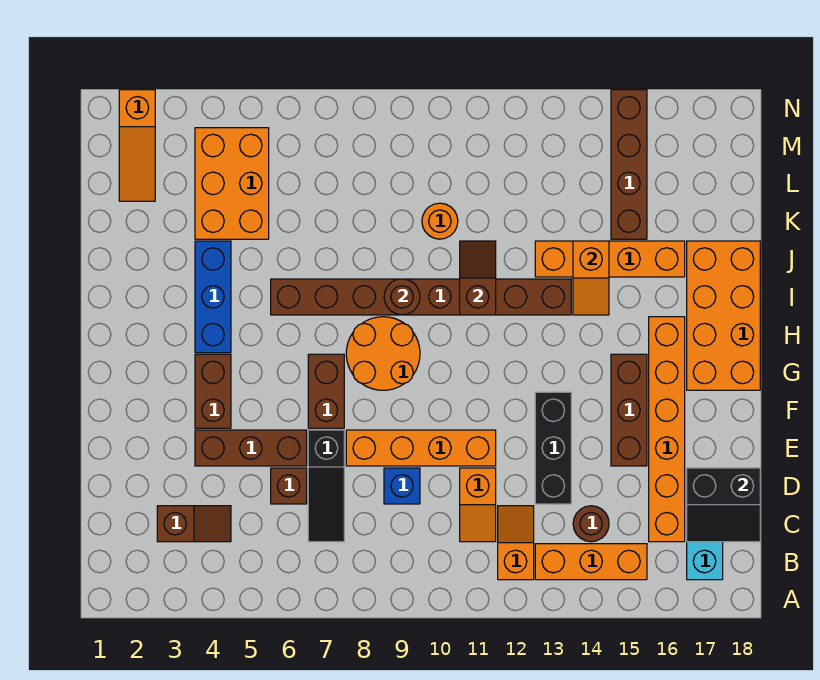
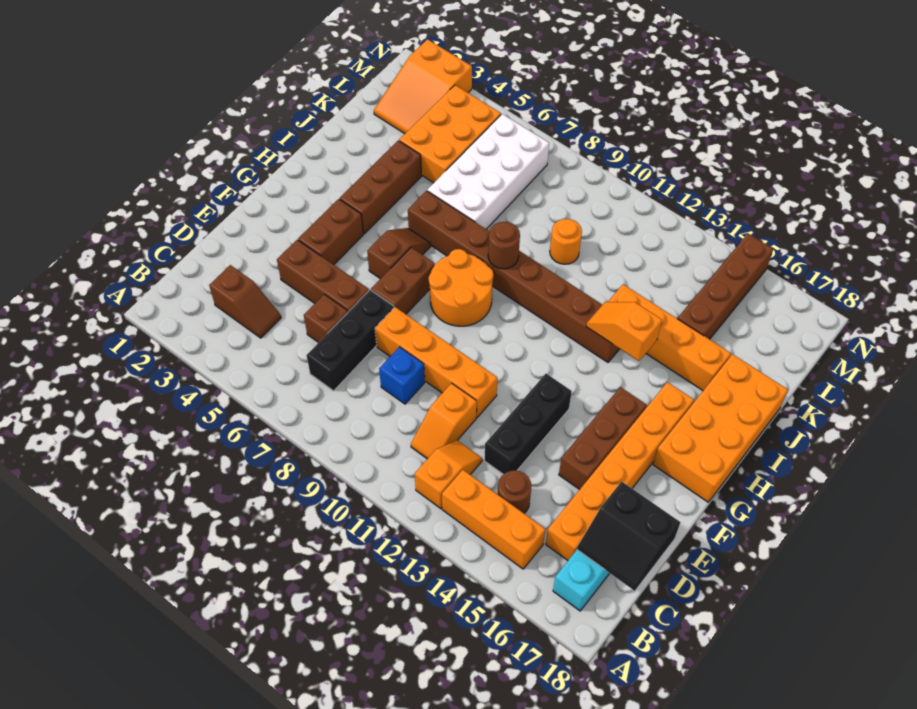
black 1x3 slope [308,430,344,542] -> black 1x3 brick [307,290,394,391]
blue 1x3 brick [195,241,231,353] -> brown 1x3 brick [340,141,422,234]
brown 1x2 slope [460,241,496,315] -> brown 1x2 slope moved to [367,228,431,279]
orange 1x2 slope [573,241,609,315] -> orange 1x2 slope turned to [586,302,662,361]
none -> white 2x4 brick [427,114,549,229]
orange 1x3 slope [119,90,155,201] -> orange 2x3 slope [374,39,472,134]

